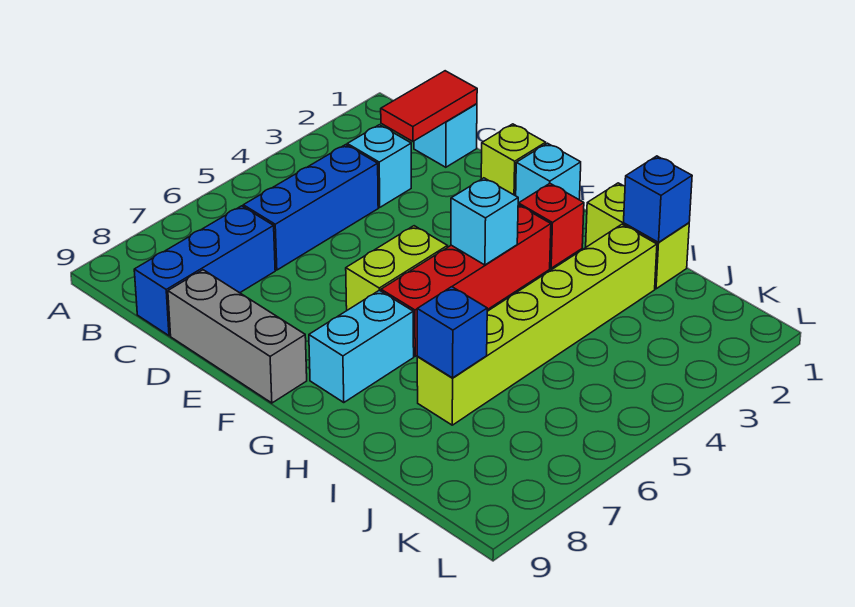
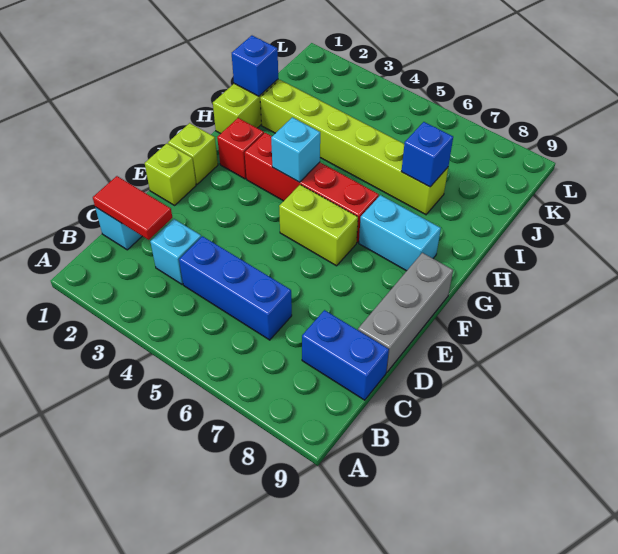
blue 1x3 brick [134,206,275,336] -> blue 1x2 brick [302,310,389,400]
cyan 1x1 brick [516,143,581,203] -> lime 1x1 brick [168,123,218,184]

